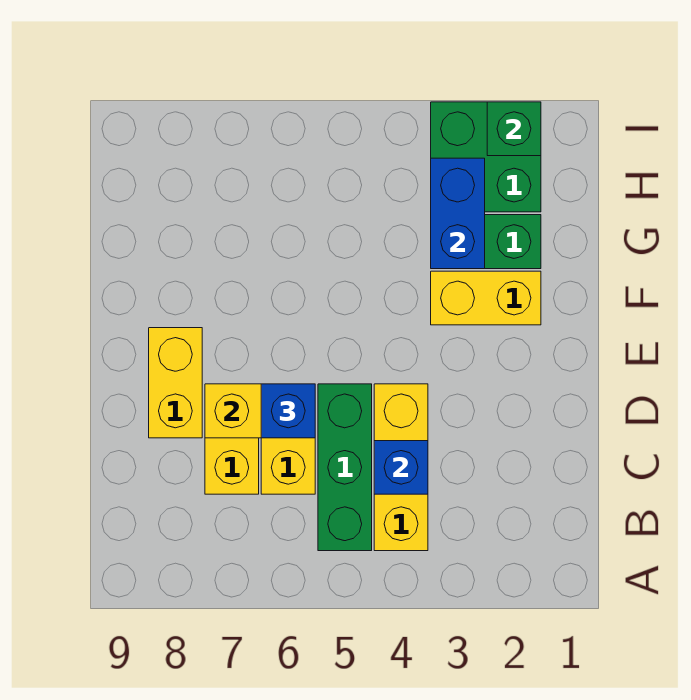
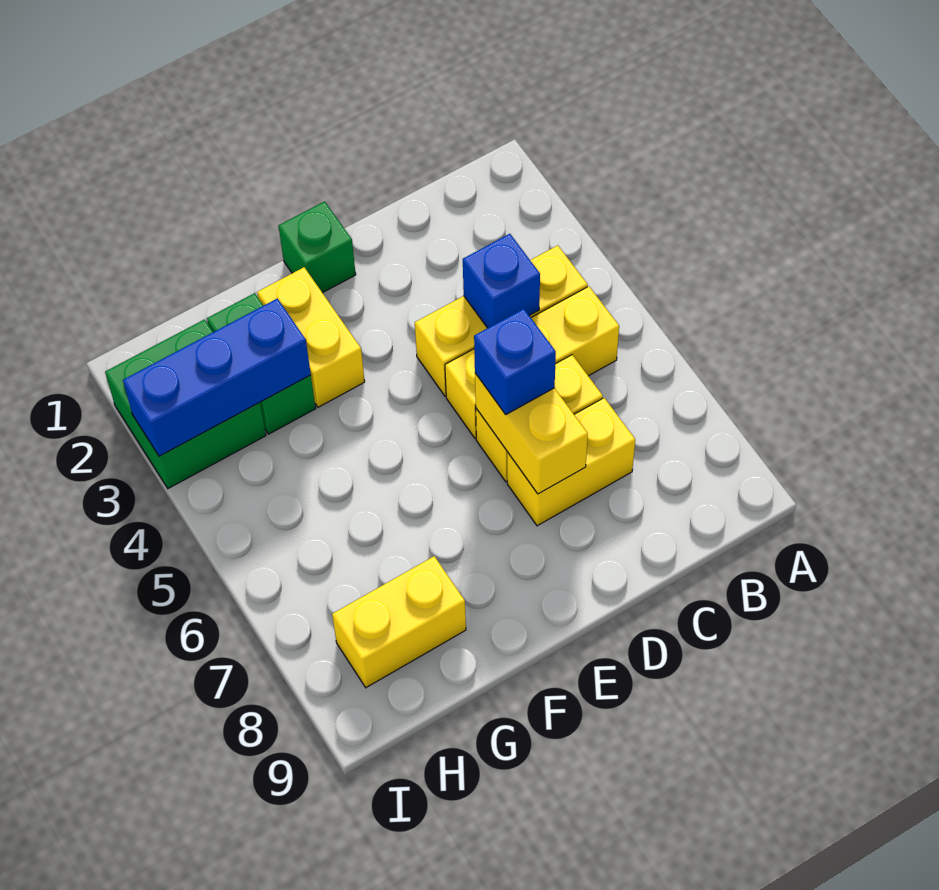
green 1x3 brick [318,384,372,551] -> yellow 1x3 brick [445,286,619,439]
yellow 1x2 brick [149,328,202,438] -> yellow 1x2 brick moved to [332,556,466,687]
blue 1x2 brick [431,158,485,269] -> blue 1x3 brick [123,299,311,456]
green 1x1 brick [487,102,541,156] -> green 1x1 brick moved to [279,201,356,293]

